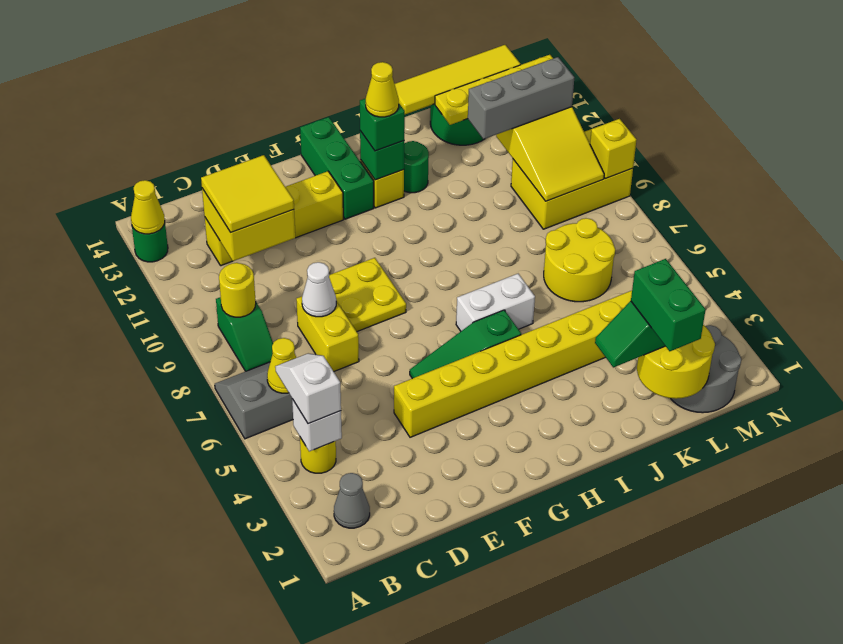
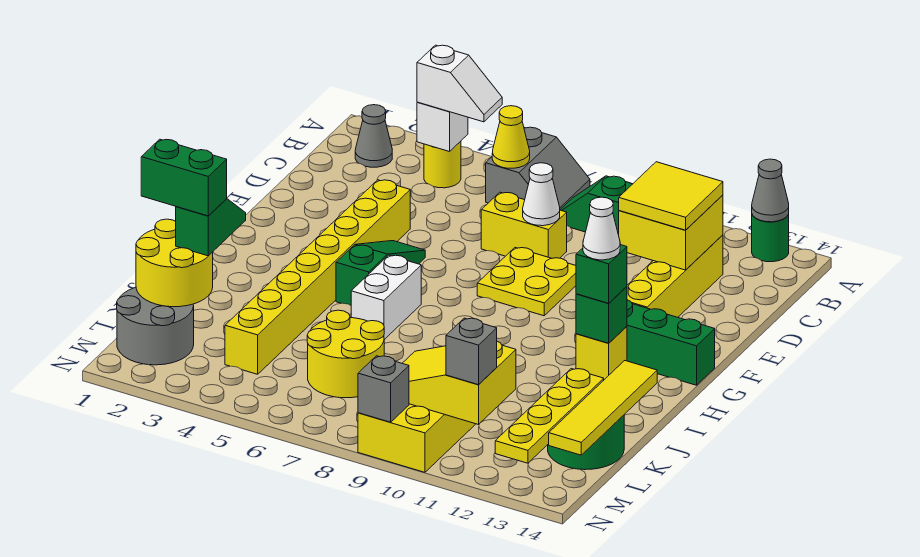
yellow 1x1 cone [131,180,165,234] -> grey 1x1 cone [752,159,789,222]
yellow 1x1 round brick [219,263,256,317] -> none
yellow 1x1 cone [366,62,399,117] -> white 1x1 cone [583,197,620,260]
green 1x1 round brick [404,141,429,193] -> none
grey 1x3 brick [468,57,574,139] -> grey 1x1 brick [446,318,497,385]
yellow 1x1 brick [590,119,636,179] -> grey 1x1 brick [358,356,409,422]

